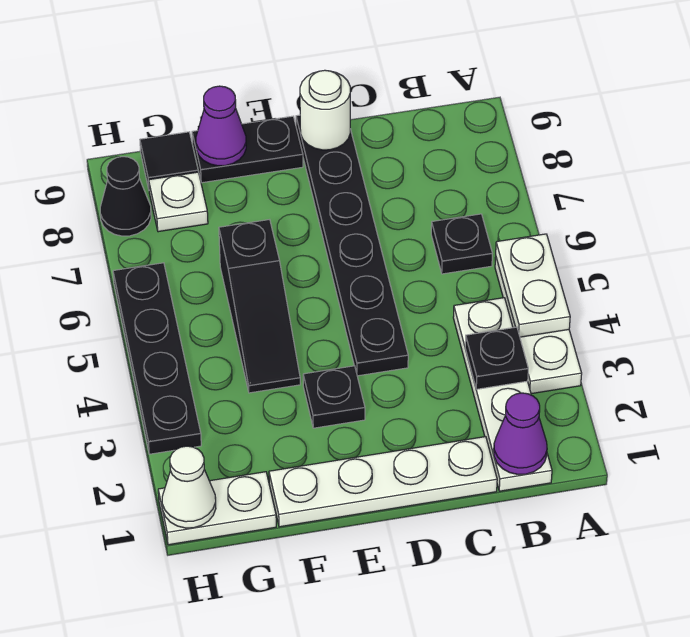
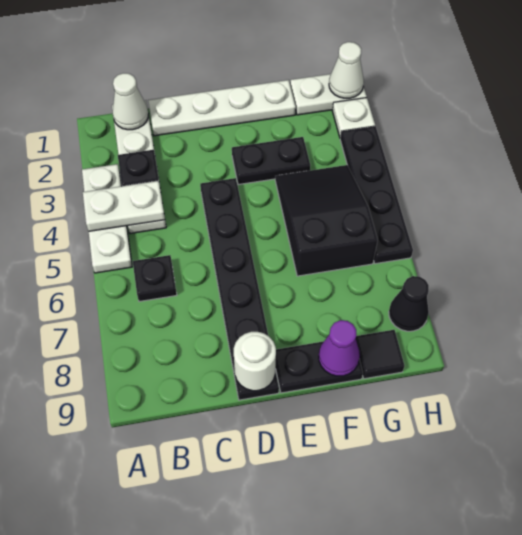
white 1x2 plate [496,234,570,337] -> white 1x2 plate turned to [83,181,165,231]
purple 1x1 cone [494,393,547,474] -> white 1x1 cone [113,73,148,130]
black 1x1 plate [303,366,365,428] -> black 1x2 plate [232,137,310,185]
black 1x3 slope [219,220,300,393] -> black 2x3 slope [275,165,378,276]
white 1x1 plate [149,172,208,232] -> white 1x1 plate moved to [332,98,375,138]

